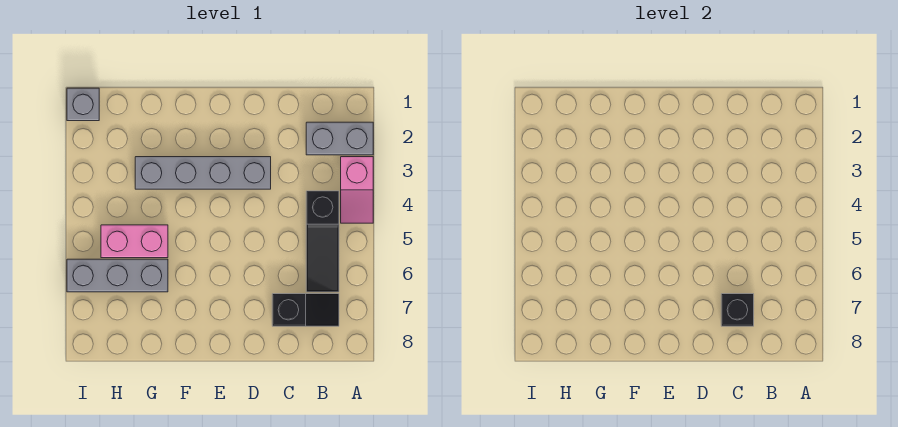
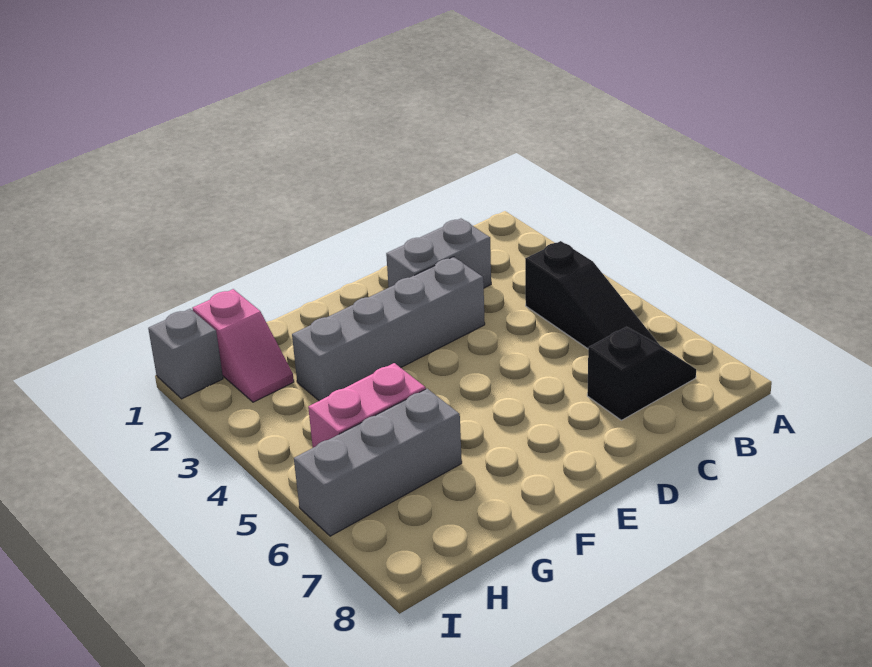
grey 1x2 brick [306,122,373,155] -> grey 1x2 brick moved to [386,218,491,288]
pink 1x2 slope [341,157,373,223] -> pink 1x2 slope moved to [193,289,294,402]
black 1x1 brick [721,294,754,326] -> none

